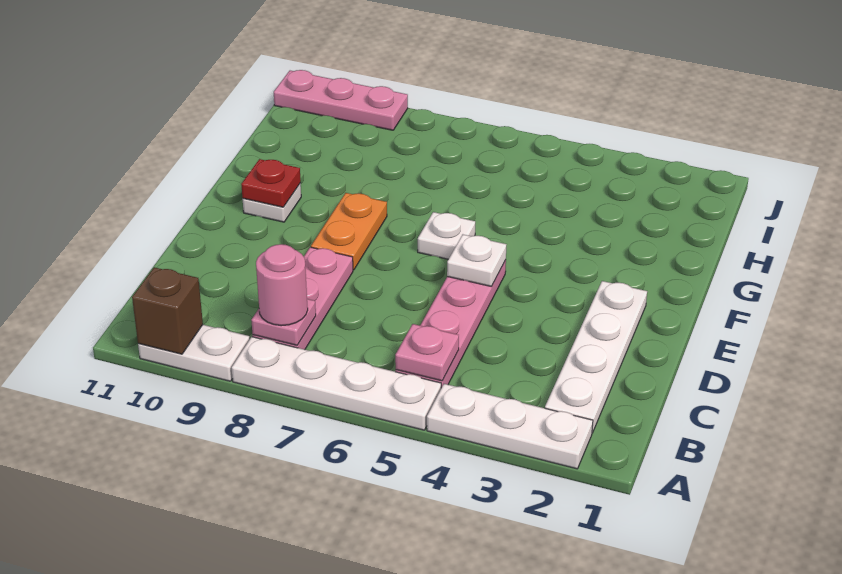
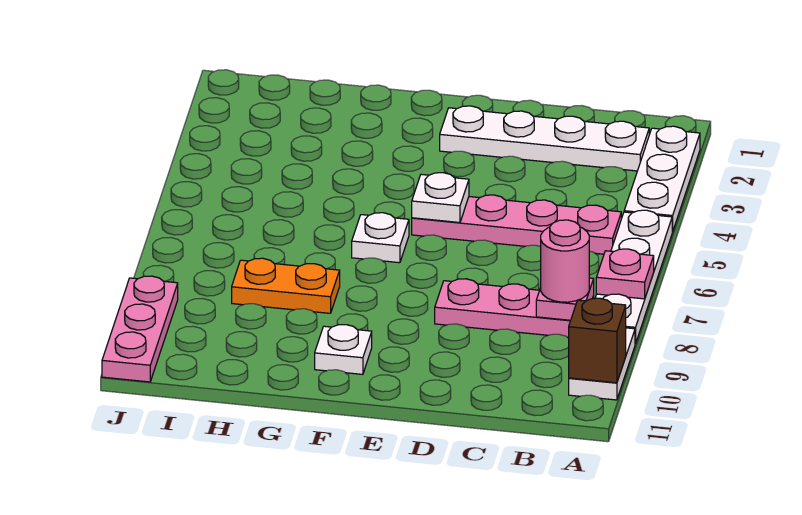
pink 1x1 plate [395,324,459,381] -> pink 1x1 plate moved to [596,249,654,299]
orange 1x2 plate [311,193,387,270] -> orange 1x2 plate moved to [232,258,340,313]
red 1x1 plate [241,159,301,207] -> none

